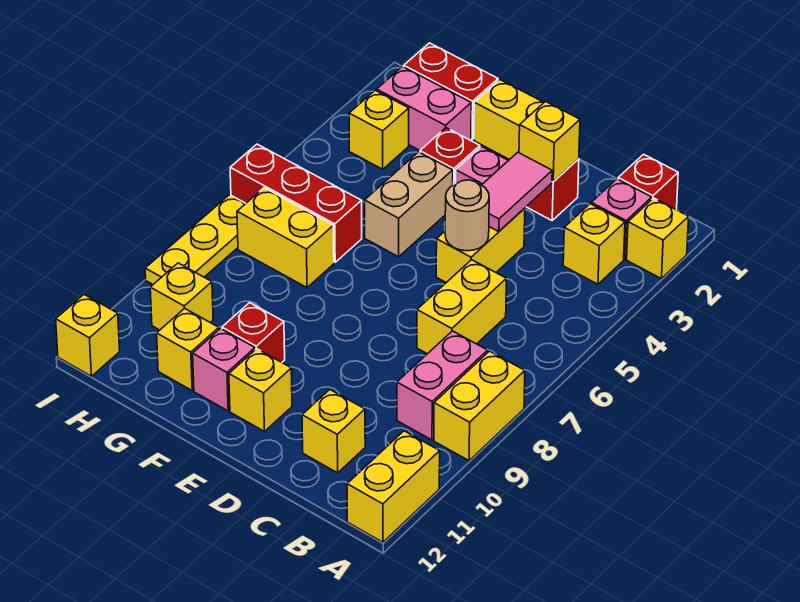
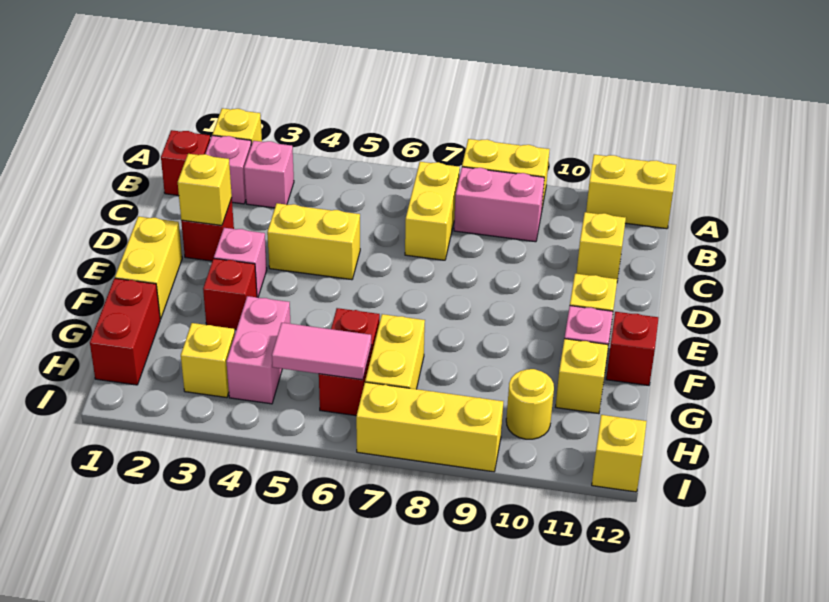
yellow 1x1 brick [563,204,625,284] -> pink 1x1 brick [244,141,294,208]
yellow 1x2 brick [417,260,506,354] -> yellow 1x2 brick turned to [405,162,460,260]
pink 1x2 tile [482,152,552,231] -> pink 1x2 tile moved to [272,323,371,380]
tan 1x1 round brick [445,180,489,251] -> none
tan 1x2 brick [365,152,453,257] -> none
red 1x1 brick [222,303,285,362] -> red 1x1 brick moved to [606,312,659,385]
pink 1x2 brick [377,66,471,150] -> pink 1x2 brick moved to [226,296,291,404]
red 1x3 brick [230,144,362,262] -> red 1x2 brick [319,308,380,416]
yellow 1x1 brick [150,263,213,330] -> yellow 1x1 round brick [506,369,554,439]
yellow 1x3 plate [145,195,246,284] -> yellow 1x3 brick [356,382,503,472]

